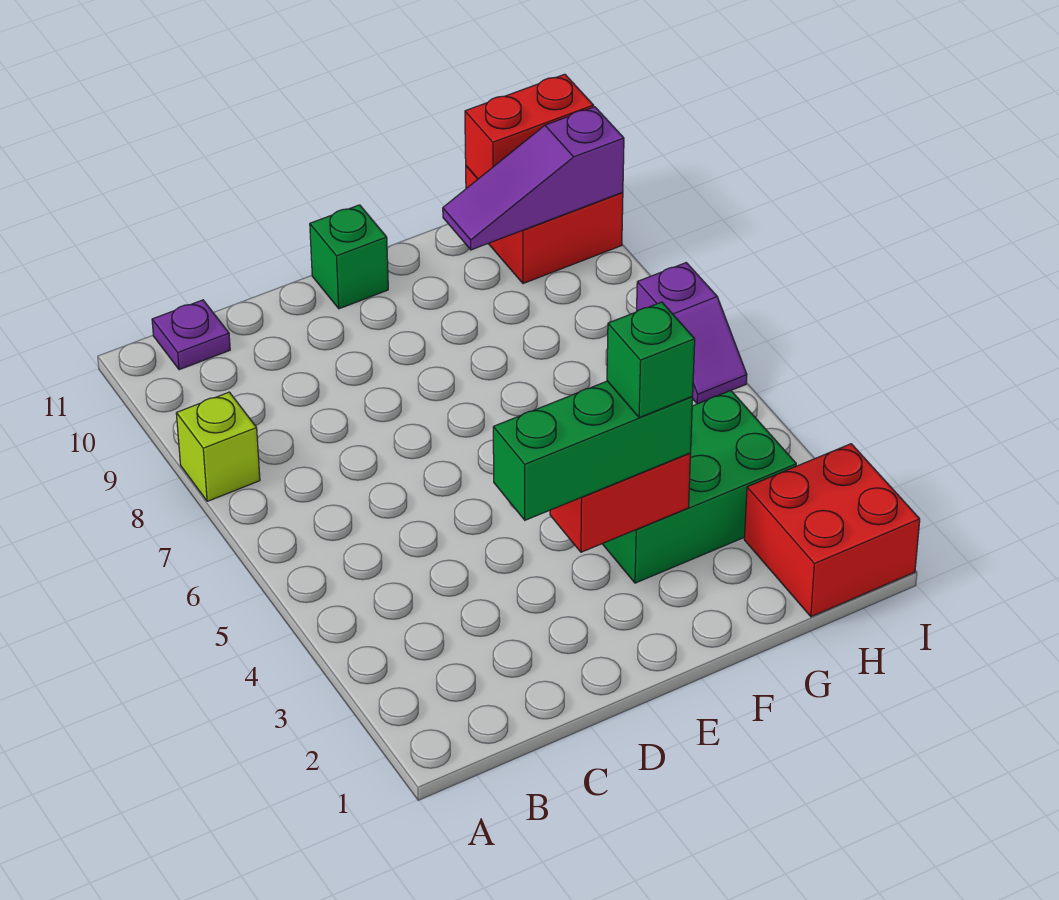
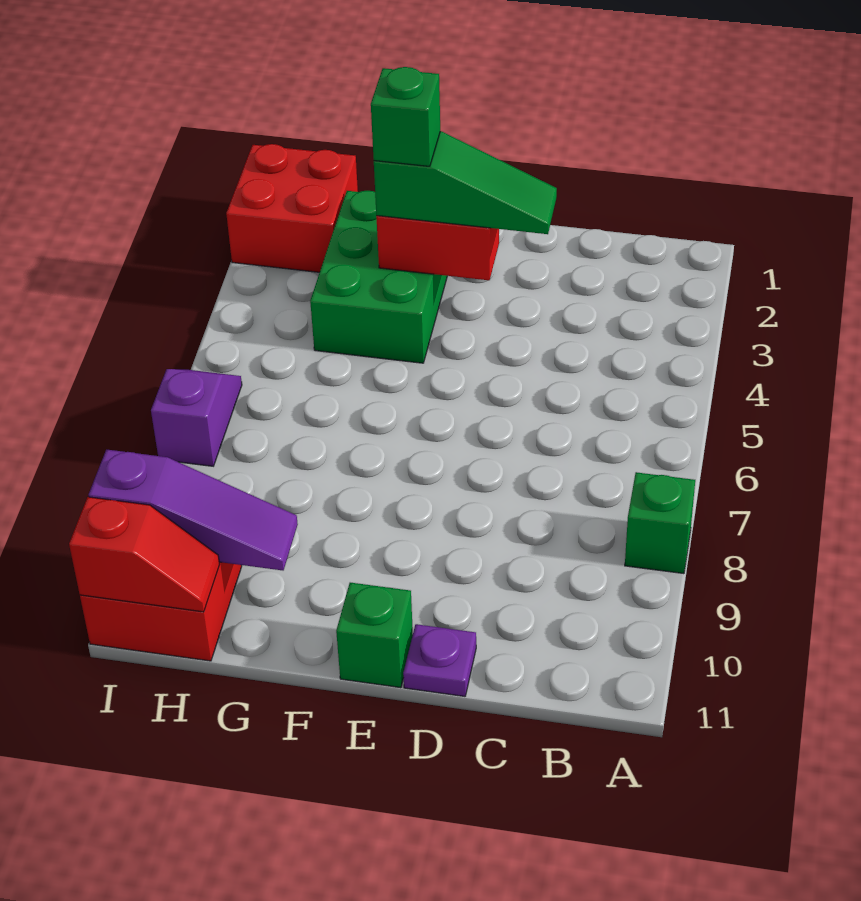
lime 1x1 brick [176,392,260,501] -> green 1x1 brick [625,472,695,574]
purple 1x1 plate [152,300,230,370] -> purple 1x1 plate moved to [403,624,476,696]
green 1x3 brick [493,381,693,520] -> green 1x3 slope [374,131,557,234]
green 2x3 brick [603,391,796,583] -> green 2x3 brick turned to [310,191,447,363]
red 1x2 brick [465,74,594,179] -> red 1x2 slope [69,497,220,612]

